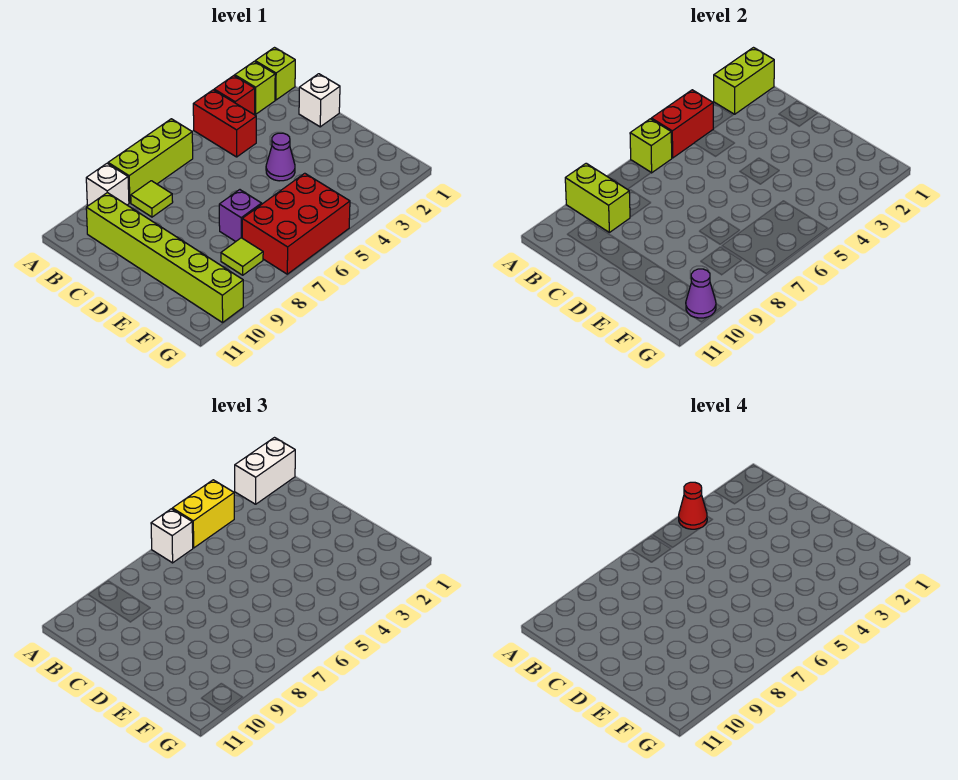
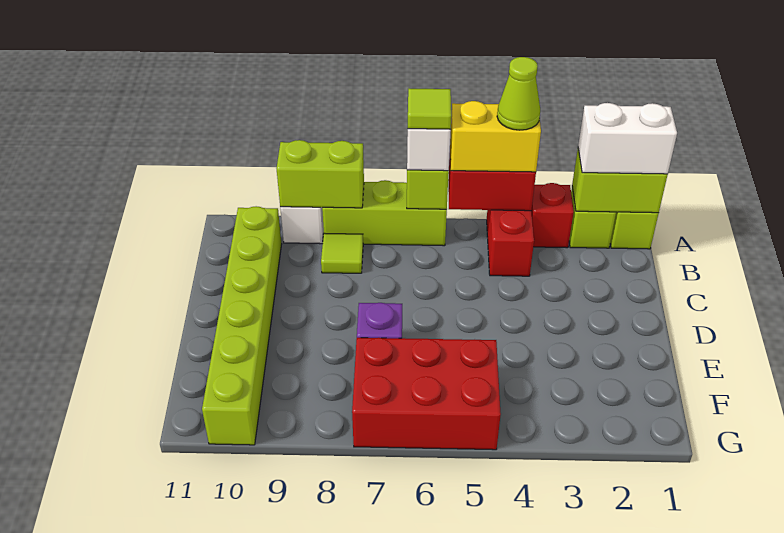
red 1x1 cone [679,482,707,529] -> lime 1x1 cone [497,57,540,130]
lime 1x2 brick [565,163,630,232] -> lime 1x2 brick turned to [277,140,364,208]
white 1x1 brick [299,74,340,127] -> none
purple 1x1 cone [266,133,295,181] -> none
lime 1x1 tile [221,238,263,275] -> lime 1x1 tile moved to [408,88,451,129]
purple 1x1 cone [686,269,716,318] -> none

